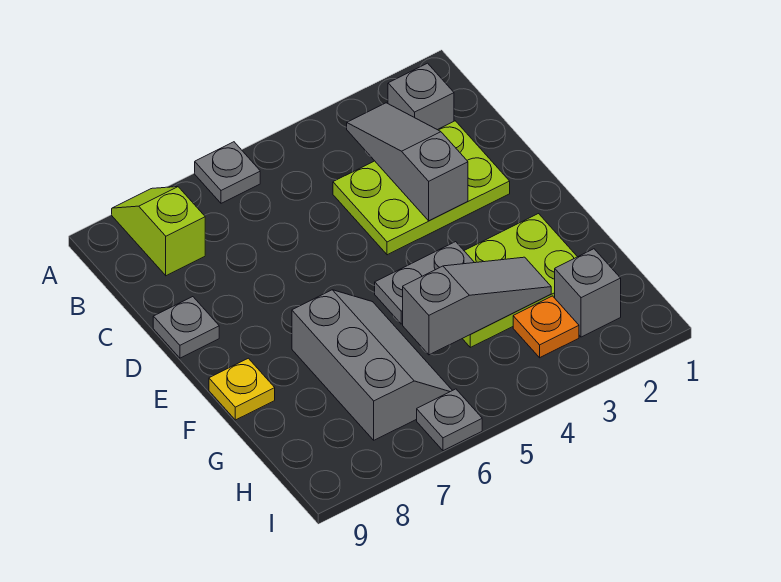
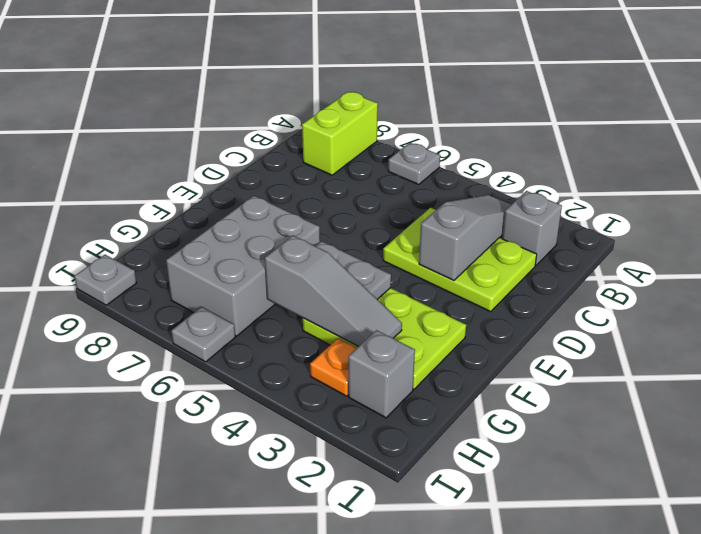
lime 1x2 slope [112,187,205,276] -> lime 1x2 brick [302,92,378,175]
grey 1x1 plate [153,297,219,358] -> grey 1x1 plate moved to [75,255,136,305]
grey 2x3 slope [292,290,452,440] -> grey 2x3 brick [166,196,320,336]
yellow 1x1 plate [209,358,275,420] -> none

